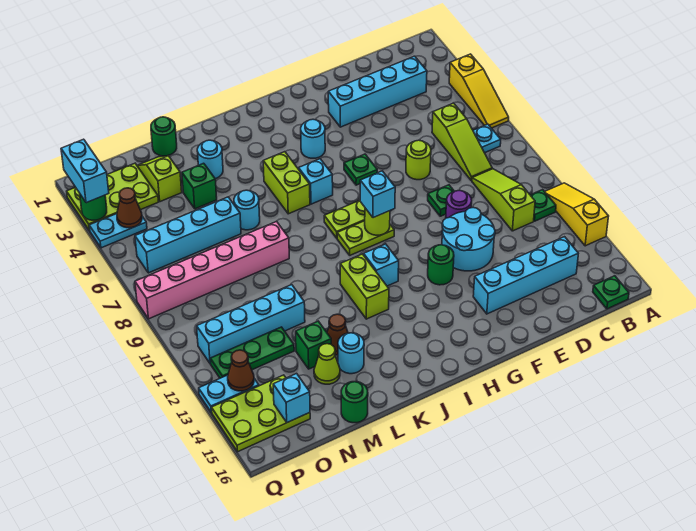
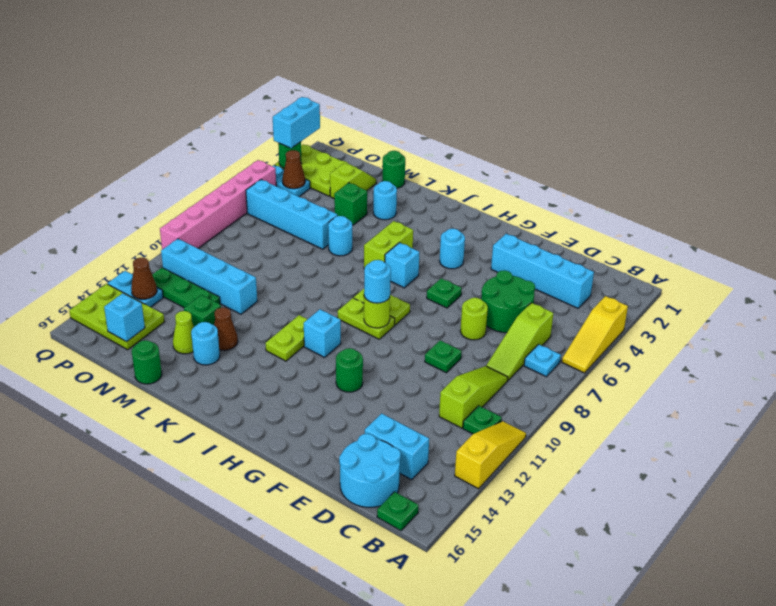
cyan 1x4 brick [473,237,578,314] -> cyan 1x2 brick [365,413,429,480]
none -> green 2x2 round brick [481,270,535,333]
purple 1x1 round brick [446,190,472,218] -> none
cyan 2x2 round brick [442,208,495,271] -> cyan 2x2 round brick moved to [339,434,401,507]
cyan 1x1 brick [360,171,395,218] -> cyan 1x1 round brick [364,260,391,303]
lime 1x2 brick [340,254,389,319] -> lime 1x2 plate [265,315,307,361]
pink 1x6 brick [135,221,289,319] -> pink 1x6 brick turned to [160,160,276,250]

